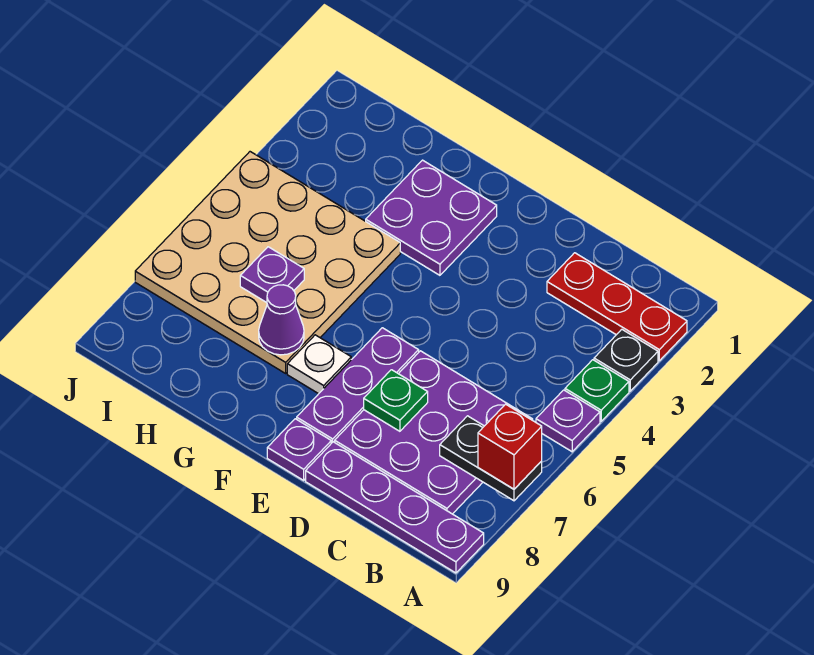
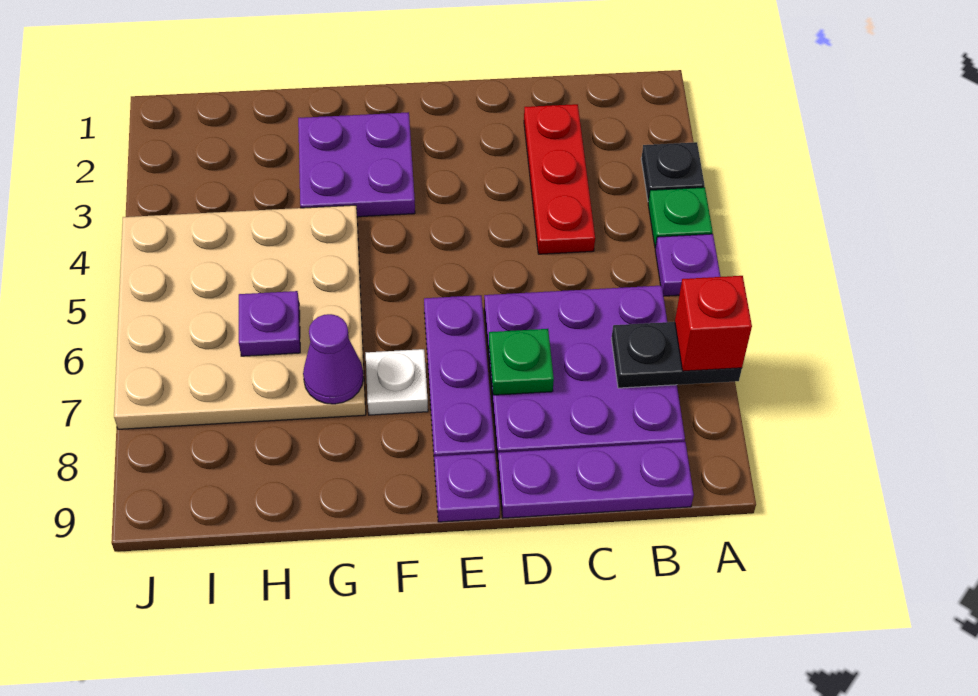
red 1x3 plate [547,253,687,361] -> red 1x3 plate turned to [524,104,595,254]
purple 1x4 plate [306,442,484,573] -> purple 1x3 plate [498,442,694,518]

